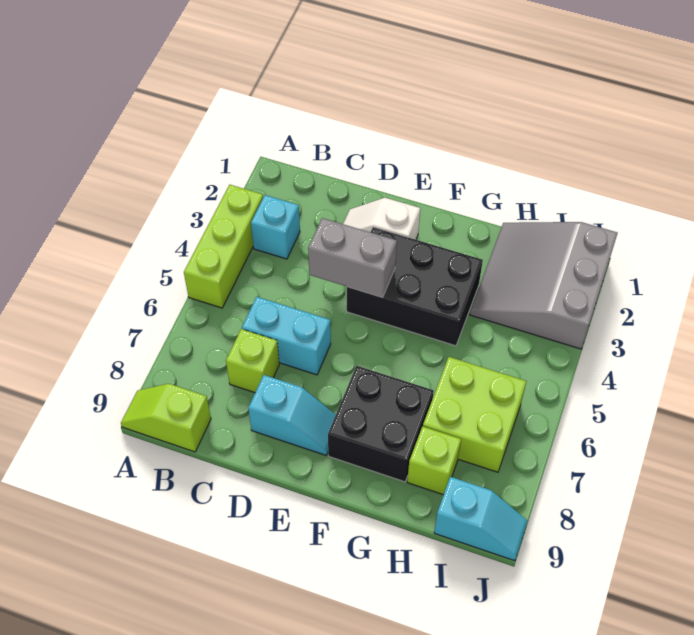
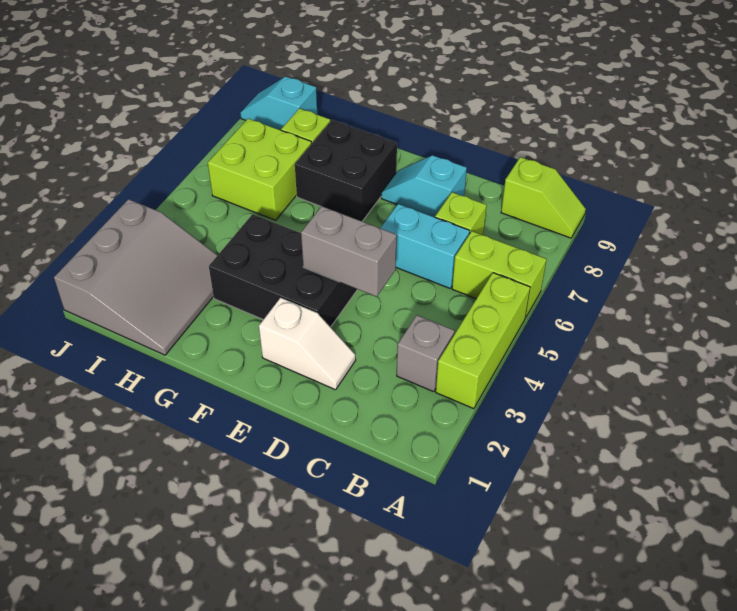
none -> lime 1x2 brick [452,231,546,318]
cyan 1x1 brick [251,195,300,259] -> grey 1x1 brick [397,315,455,392]

